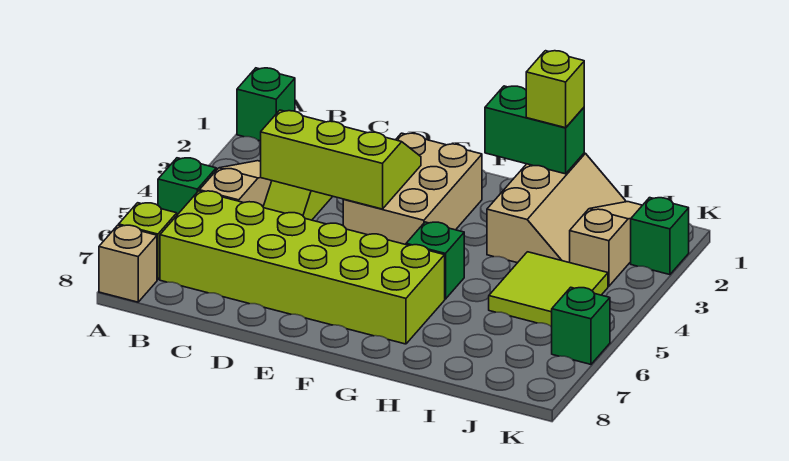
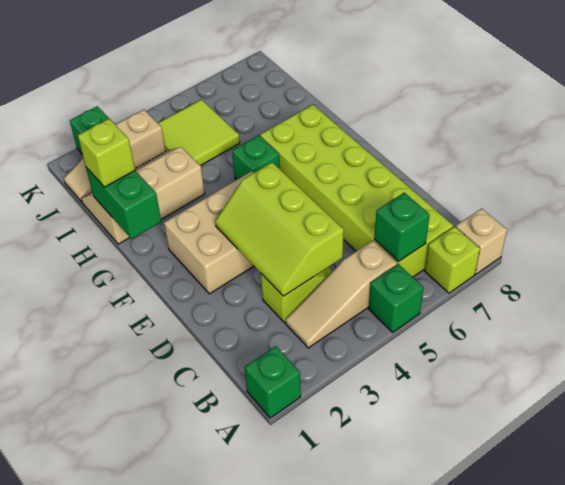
green 1x1 brick [552,287,610,364] -> green 1x1 brick moved to [374,193,430,262]

